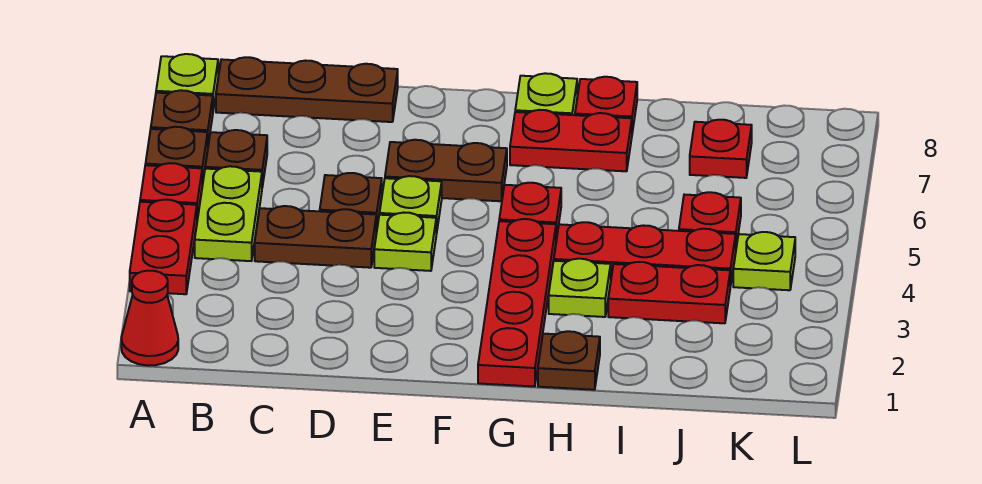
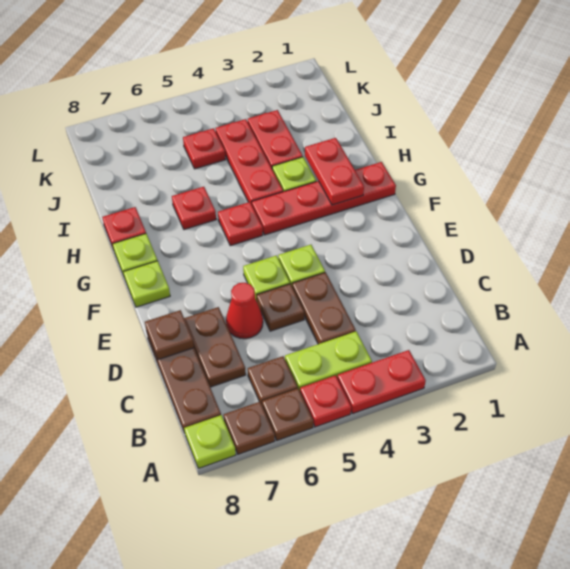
red 1x1 cone [121,271,178,366] -> red 1x1 cone moved to [226,283,263,339]
brown 1x2 plate [385,140,507,201] -> brown 1x2 plate moved to [184,307,246,387]
red 1x2 plate [510,110,632,171] -> red 1x2 plate moved to [305,138,364,205]
brown 1x1 plate [538,331,600,390] -> brown 1x1 plate moved to [145,310,194,360]
red 1x1 plate [690,120,752,178] -> red 1x1 plate moved to [172,187,216,230]
lime 1x1 plate [733,232,795,290] -> lime 1x1 plate moved to [124,261,170,307]

